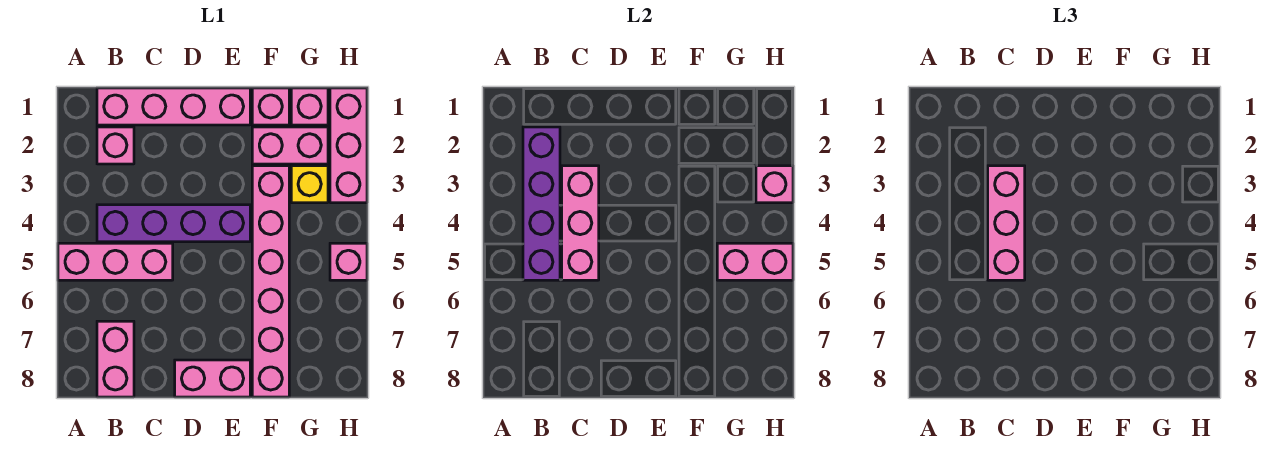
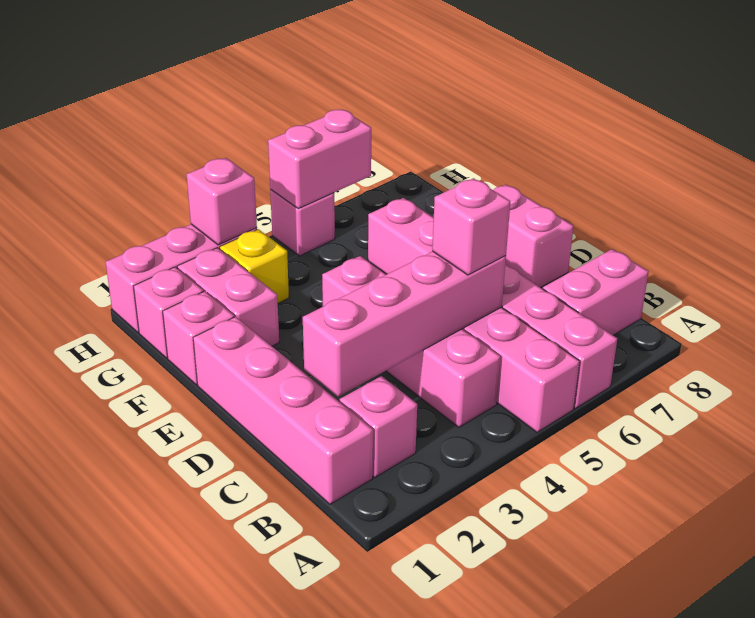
purple 1x4 brick [523,127,560,280] -> none
purple 1x4 brick [97,205,250,242] -> pink 1x4 brick [322,256,501,427]
pink 1x3 brick [562,166,599,280] -> pink 1x4 brick [303,251,506,397]
pink 1x3 brick [988,166,1025,280] -> pink 1x1 brick [432,178,510,275]
pink 1x6 brick [252,166,289,397] -> pink 1x6 brick turned to [368,198,617,408]
pink 1x2 brick [717,243,793,280] -> pink 1x2 brick turned to [268,110,371,209]

